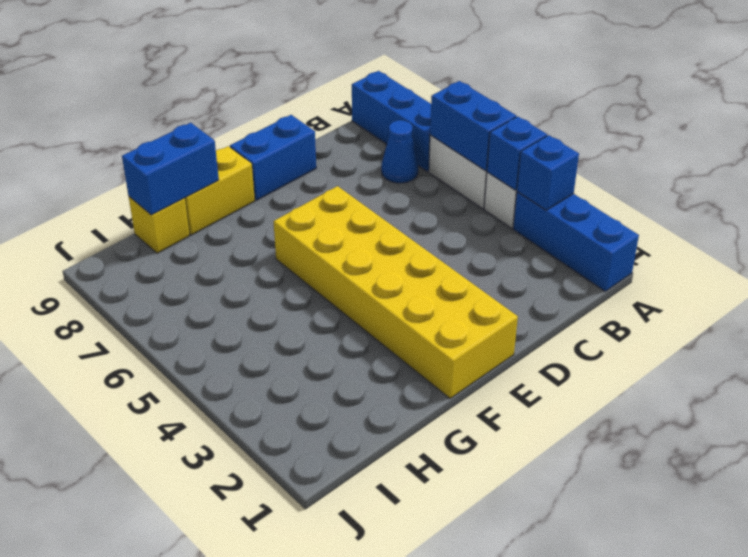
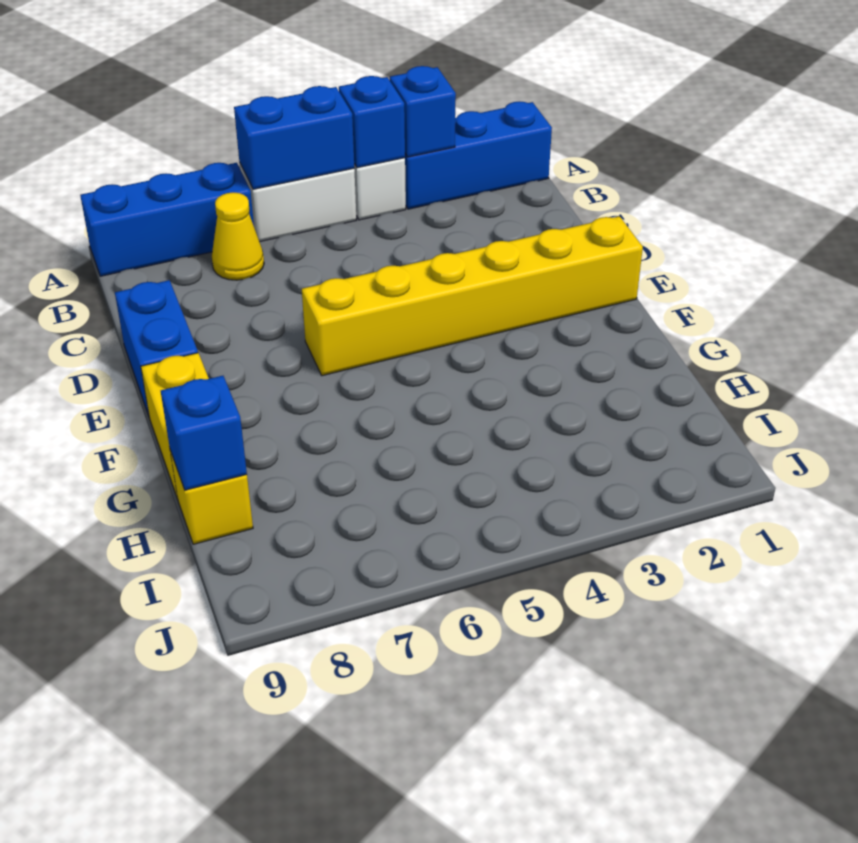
blue 1x1 cone [381,120,418,183] -> yellow 1x1 cone [212,192,264,280]
yellow 2x6 brick [273,186,518,398] -> yellow 1x6 brick [302,216,643,376]
blue 1x2 brick [122,123,219,215] -> blue 1x1 brick [161,376,247,490]

